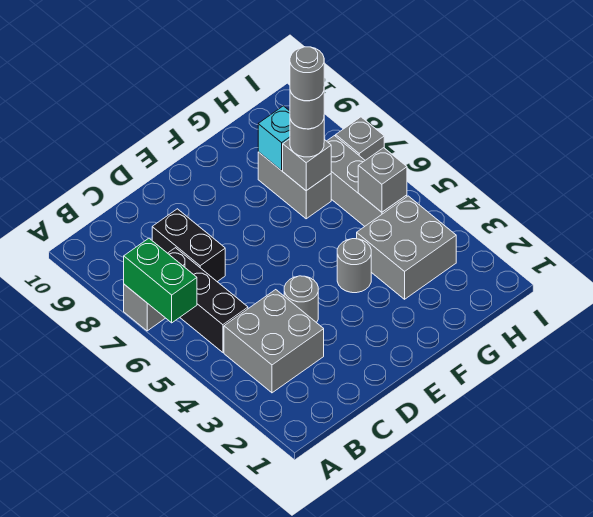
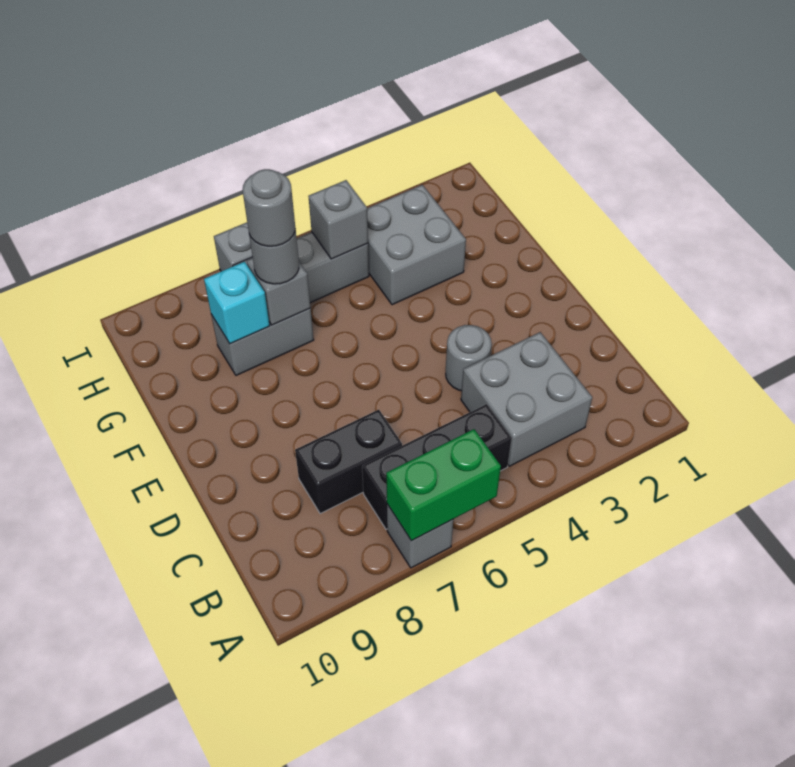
grey 1x1 round brick [337,239,371,293] -> none
grey 1x1 round brick [290,47,324,101] -> none

